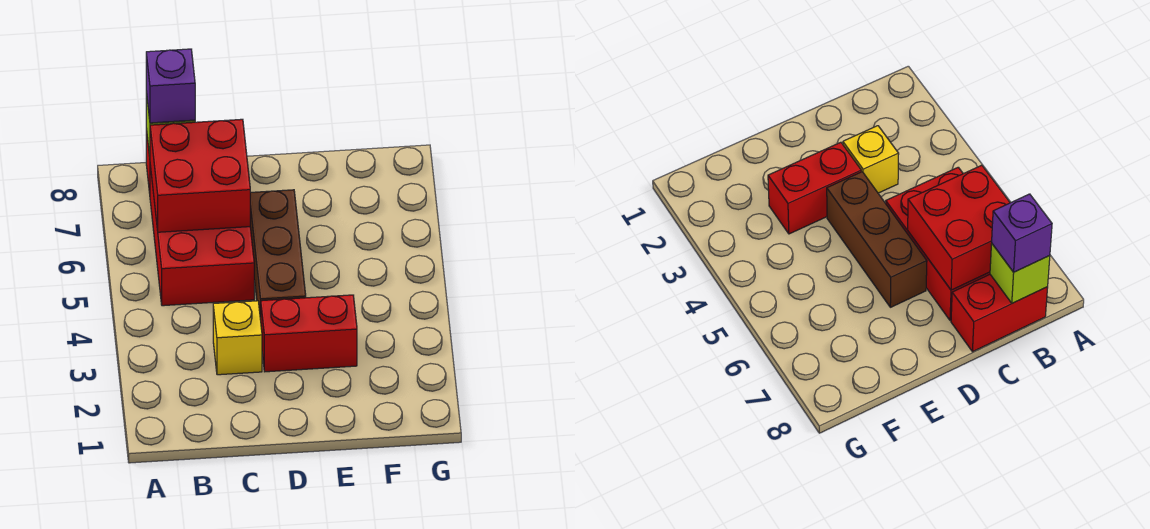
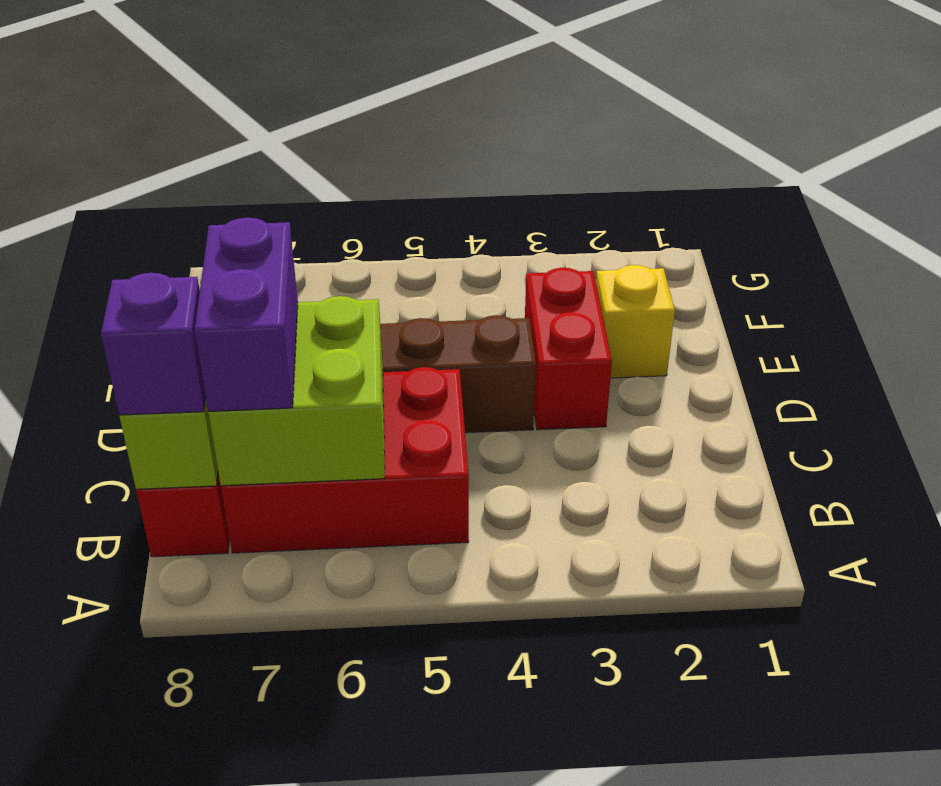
red 2x2 brick [150,119,250,232] -> lime 2x2 brick [208,296,385,486]
none -> purple 1x2 brick [195,218,298,411]
yellow 1x1 brick [213,301,262,375] -> yellow 1x1 brick moved to [596,265,675,378]

